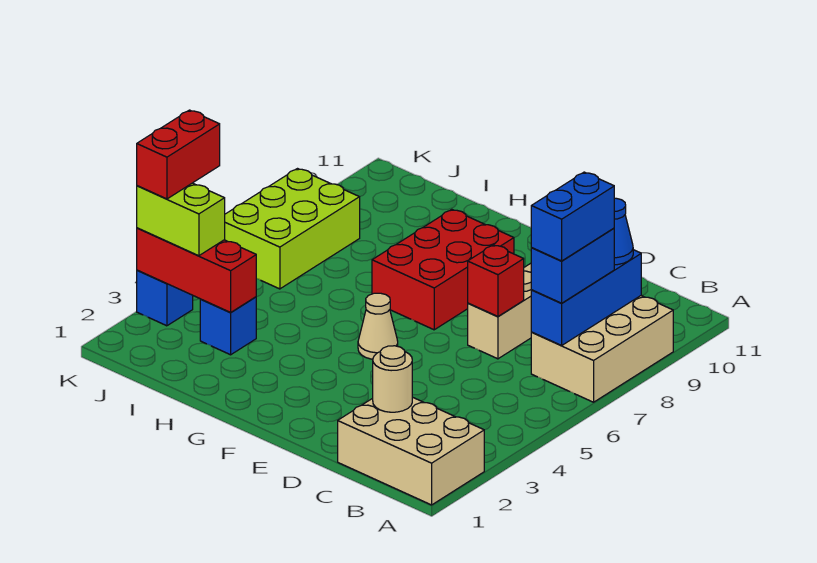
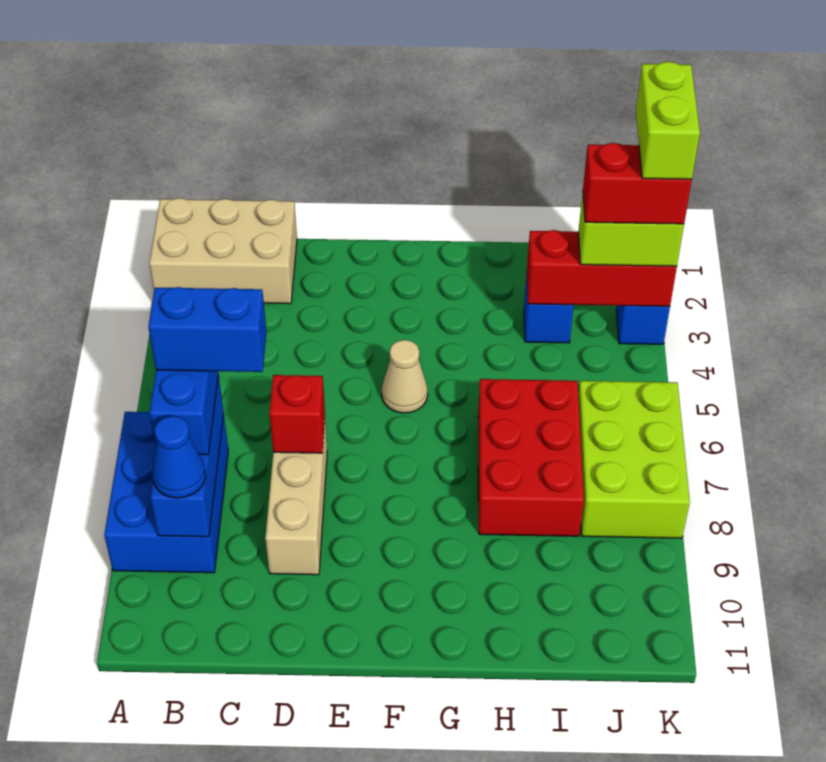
tan 2x3 brick [531,295,673,402] -> blue 2x3 brick [104,412,228,573]
blue 1x2 brick [531,172,614,261] -> blue 1x2 brick turned to [148,287,267,372]
tan 1x1 round brick [373,346,412,412] -> none
red 2x3 brick [372,209,514,330] -> red 2x3 brick moved to [478,379,584,536]
none -> lime 1x2 brick [636,62,700,179]
red 1x2 brick [137,110,220,199] -> red 1x2 brick turned to [583,143,692,224]

